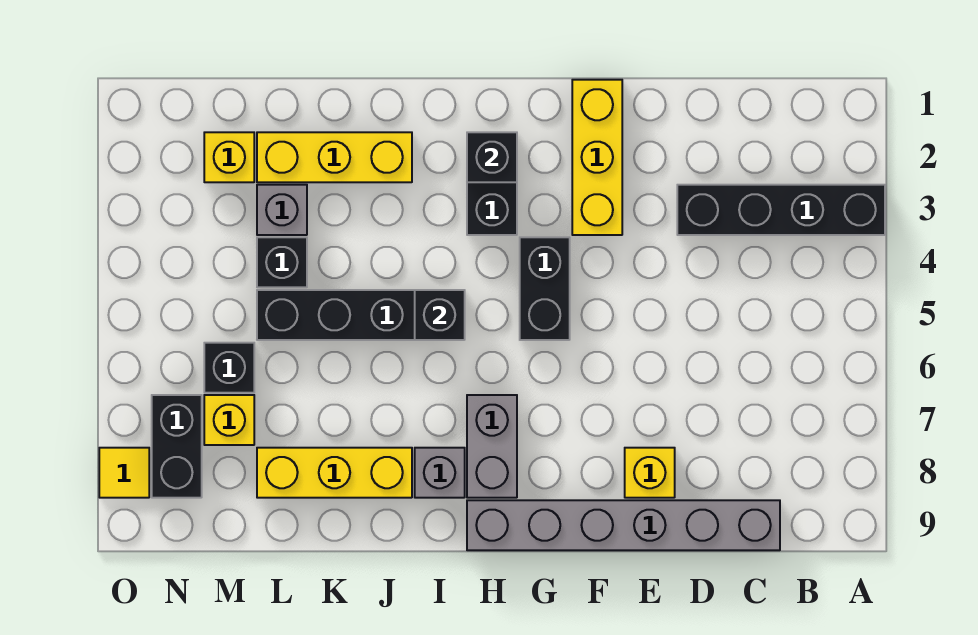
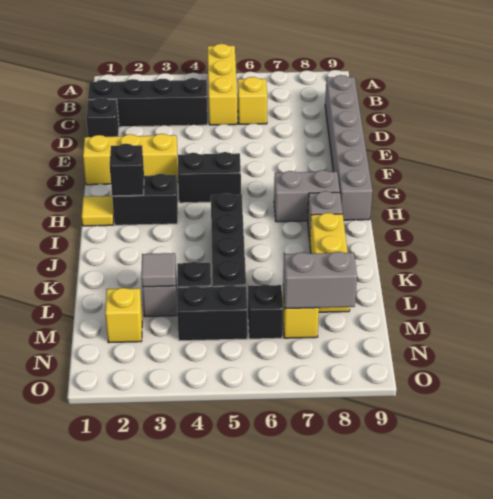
black 1x4 brick [677,185,885,235] -> black 1x4 brick turned to [88,78,208,127]
yellow 1x1 brick [625,448,675,498] -> yellow 1x1 brick moved to [238,77,267,124]
black 1x1 brick [415,290,465,340] -> black 1x1 brick moved to [86,98,119,137]
yellow 1x3 brick [257,132,412,182] -> yellow 1x3 brick moved to [207,44,237,125]
none -> grey 1x1 tile [141,253,176,287]
none -> grey 1x2 brick [283,252,357,309]
black 1x2 brick [152,395,202,498] -> black 1x2 brick moved to [177,285,247,341]
yellow 1x1 tile [99,448,149,498] -> yellow 1x1 tile moved to [82,196,114,226]

